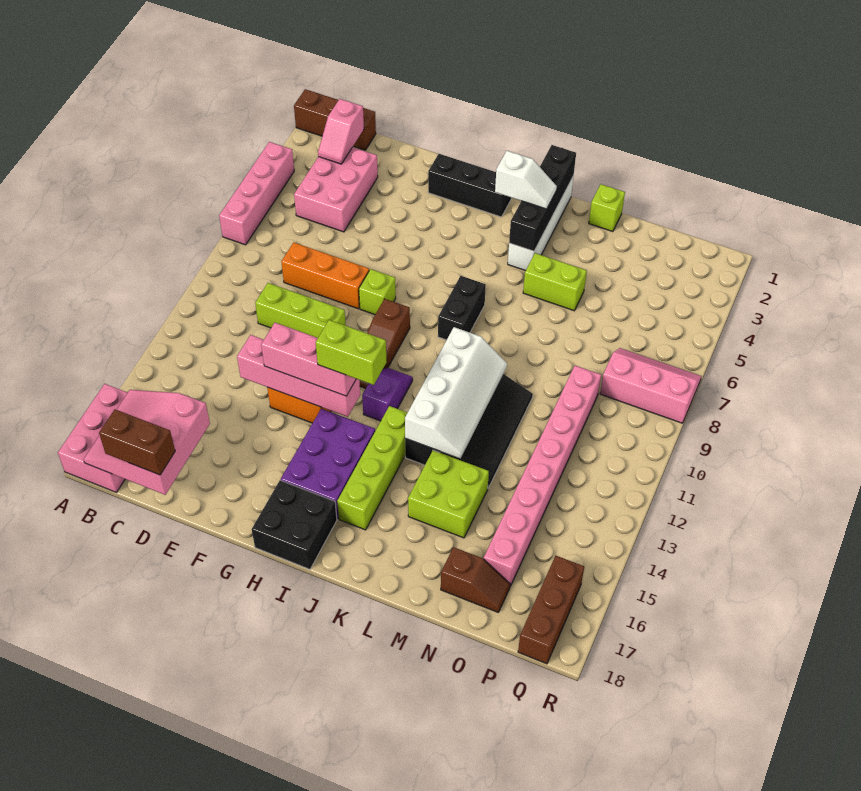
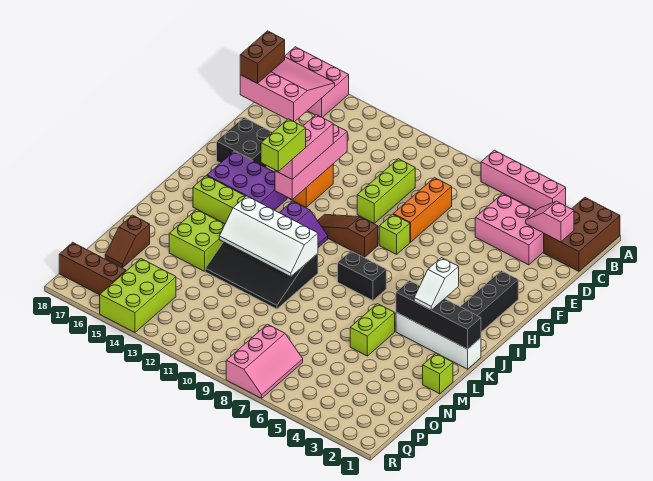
brown 1x3 brick [294,89,376,150] -> brown 2x3 brick [544,197,620,271]
black 2x2 brick [252,480,337,569] -> black 2x2 brick moved to [217,118,273,167]
pink 1x8 brick [484,366,601,586] -> none
none -> lime 2x3 brick [100,259,176,332]

